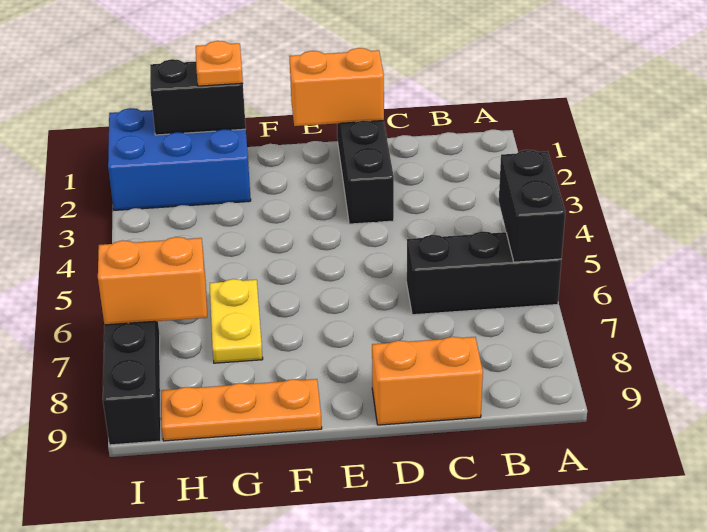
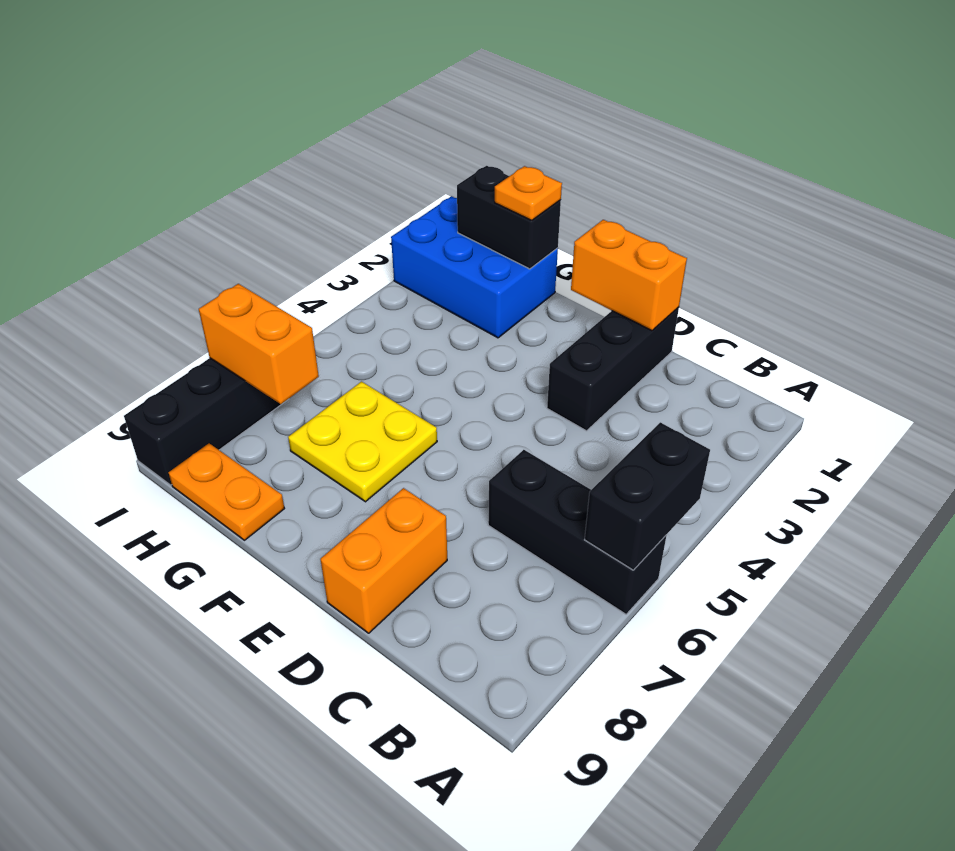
orange 1x2 brick [372,337,483,425] -> orange 1x2 brick turned to [320,488,447,633]
orange 1x3 plate [161,379,322,441] -> orange 1x2 plate [169,443,284,540]
yellow 1x2 plate [210,279,263,363] -> yellow 2x2 plate [288,382,437,502]

